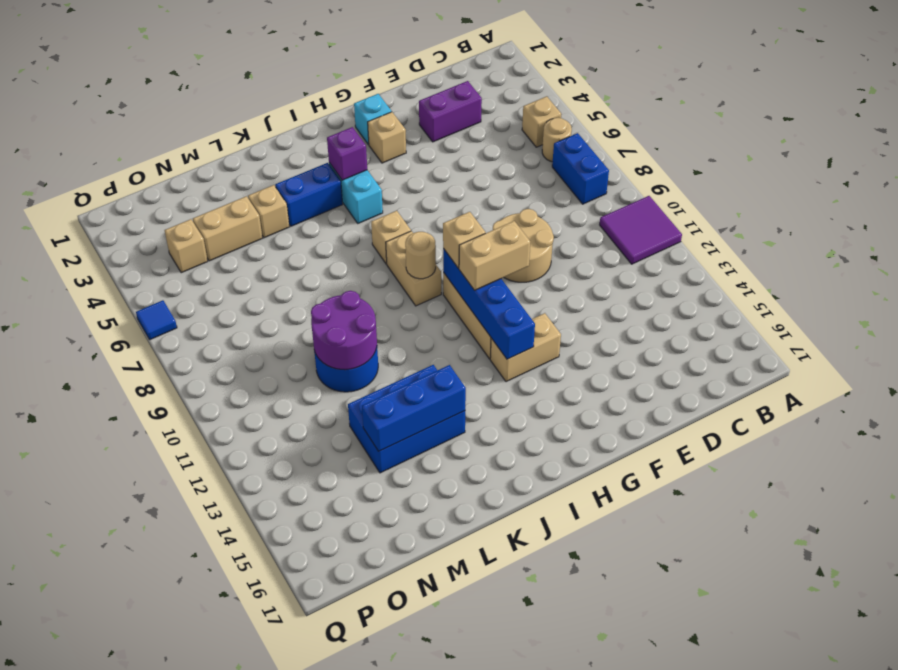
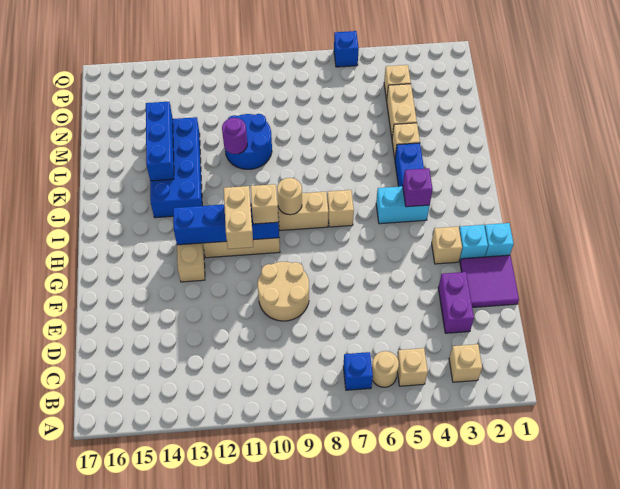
purple 2x2 tile [600,196,682,264] -> purple 2x2 tile moved to [460,255,519,307]
none -> tan 1x1 brick [449,344,482,382]
blue 1x2 brick [552,133,609,204] -> blue 1x1 brick [343,352,373,390]
none -> cyan 1x1 brick [485,223,514,257]
blue 2x3 brick [348,365,465,473] -> blue 2x4 brick [150,117,202,218]
purple 2x2 round brick [311,291,377,370] -> purple 1x1 round brick [222,118,247,154]
blue 1x1 tile [136,300,177,340] -> blue 1x1 brick [334,31,359,67]

